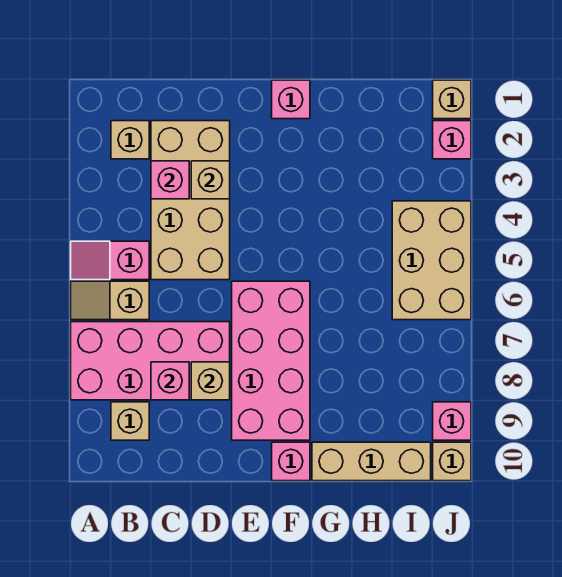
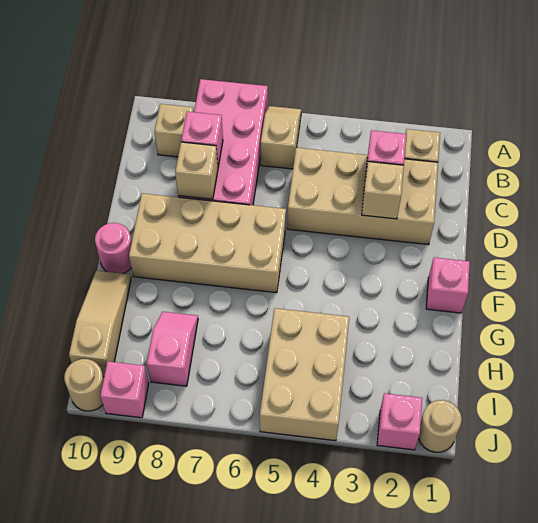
pink 1x2 slope [71,241,149,280] -> pink 1x2 slope moved to [147,312,198,386]
pink 2x4 brick [232,281,310,440] -> tan 2x4 brick [129,194,286,293]
pink 1x1 brick [272,442,310,481] -> pink 1x1 round brick [95,223,132,273]
tan 1x3 brick [312,442,431,481] -> tan 1x3 slope [69,271,131,377]
tan 2x3 brick [392,201,471,320] -> tan 2x3 brick turned to [260,308,349,441]
tan 1x1 brick [433,80,471,119] -> tan 1x1 round brick [418,400,462,452]
tan 1x1 brick [433,442,471,481] -> tan 1x1 round brick [64,359,104,411]

